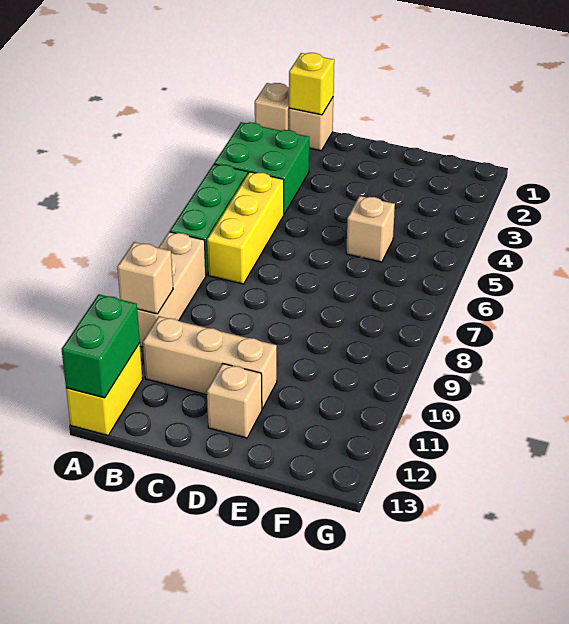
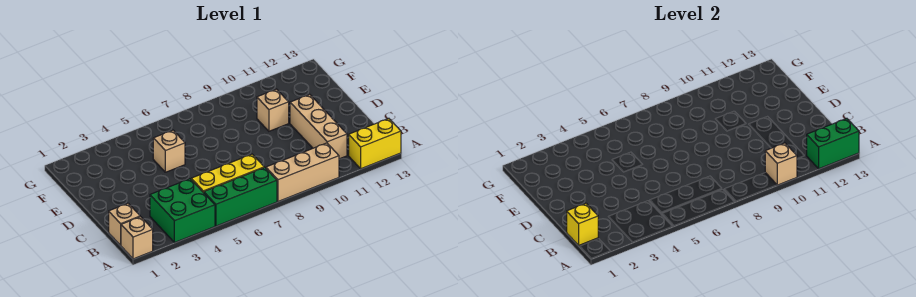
tan 1x1 brick [207,363,262,438] -> tan 1x1 brick moved to [257,89,289,131]

